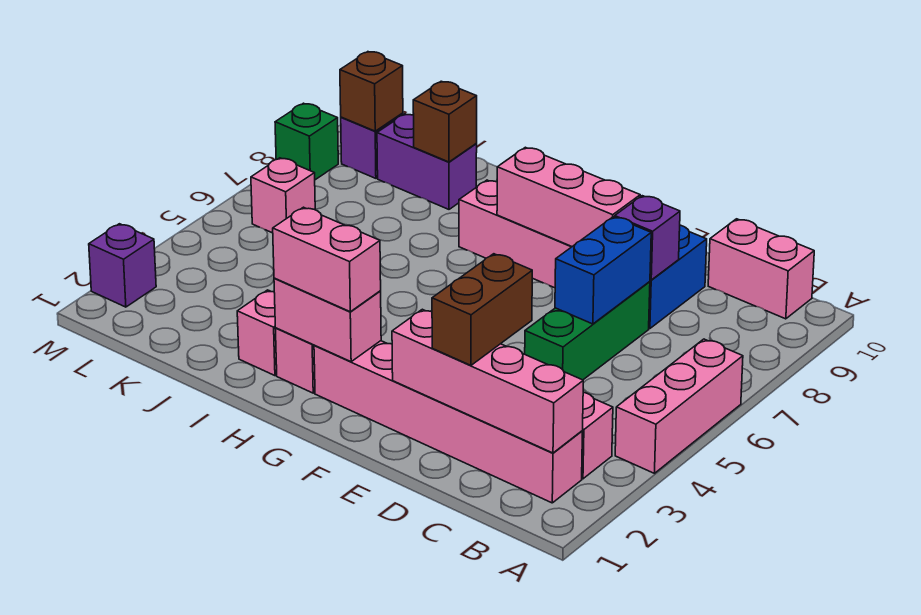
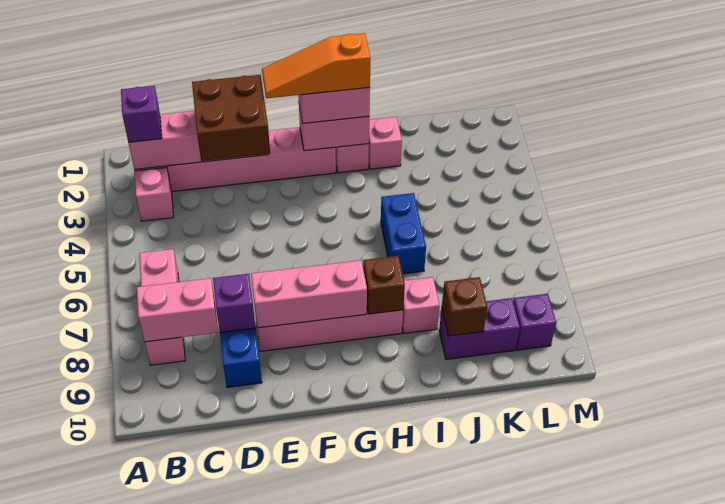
pink 1x3 brick [615,339,743,473] -> pink 1x3 brick moved to [139,249,185,365]
pink 1x2 brick [708,219,814,319] -> pink 1x2 brick moved to [137,278,218,342]
brown 1x2 brick [432,254,532,365] -> brown 2x2 brick [192,75,270,161]
green 1x3 brick [525,282,650,380] -> none
blue 1x2 brick [555,217,651,324] -> blue 1x2 brick moved to [381,193,426,274]
none -> orange 1x3 slope [262,33,371,98]
pink 1x1 brick [251,158,315,233] -> pink 1x1 brick moved to [402,277,440,333]
brown 1x1 brick [340,52,403,131] -> brown 1x1 brick moved to [363,256,405,314]
purple 1x1 brick [89,224,156,307] -> purple 1x1 brick moved to [121,86,162,142]
green 1x1 brick [275,103,338,180] -> none

